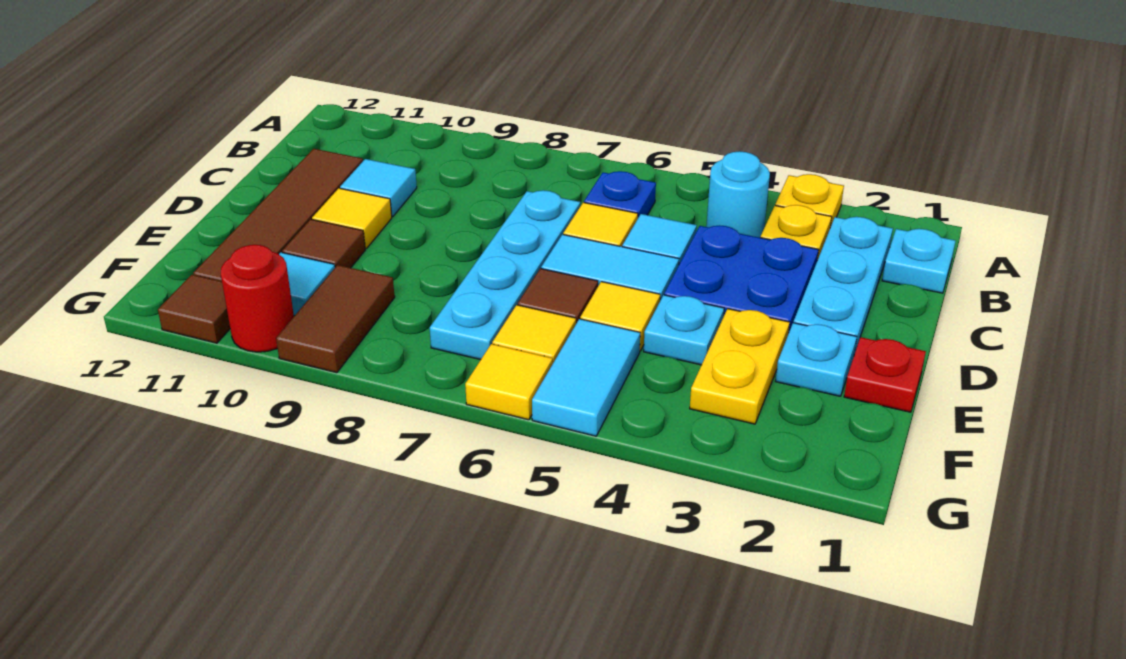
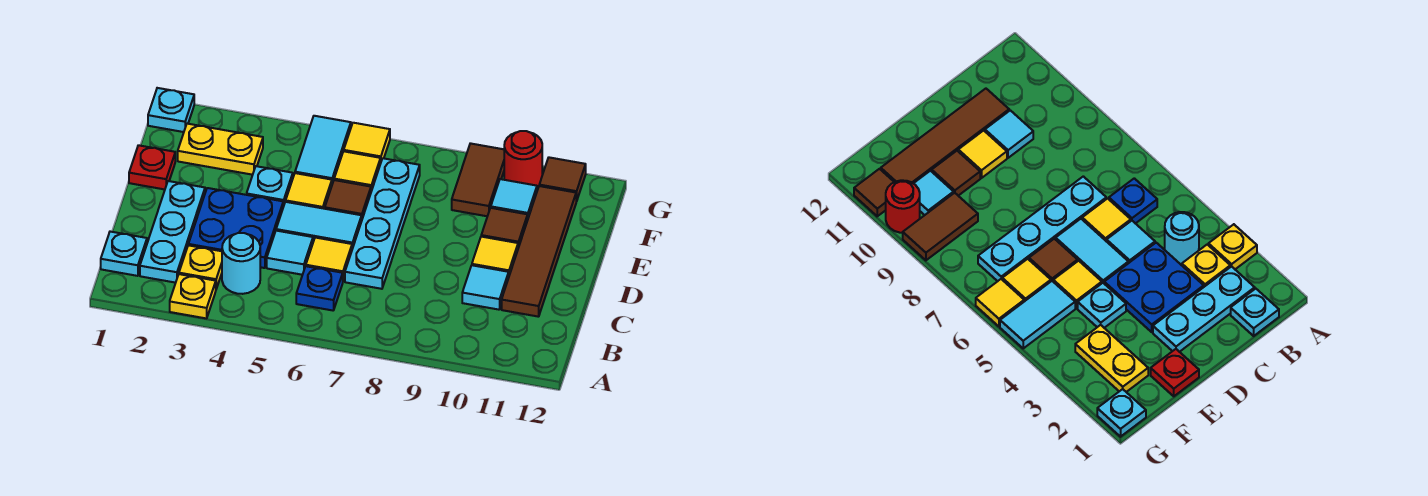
cyan 1x1 plate [776,323,857,396] -> cyan 1x1 plate moved to [148,88,194,132]
yellow 1x2 plate [690,309,790,424] -> yellow 1x2 plate turned to [178,124,263,175]

